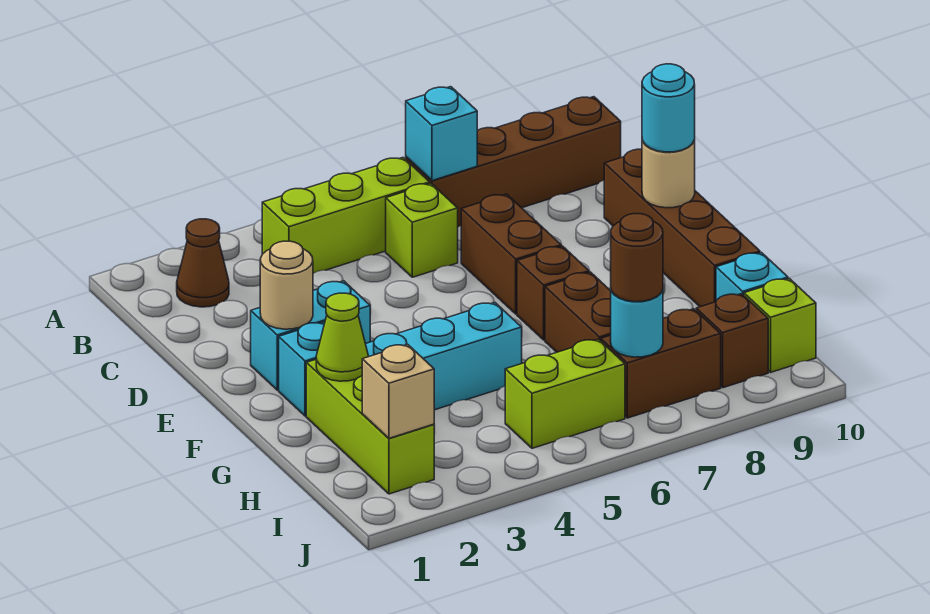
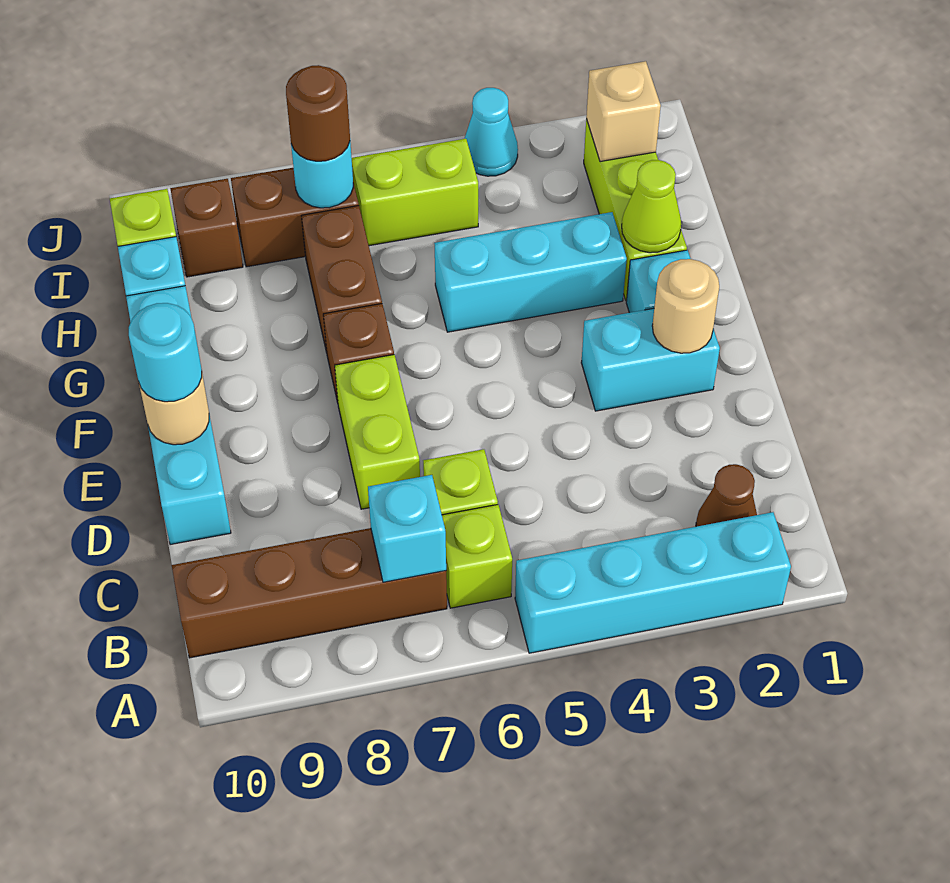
none -> cyan 1x4 brick [515,512,791,653]
lime 1x3 brick [262,158,430,273] -> lime 1x1 brick [442,505,512,608]
brown 1x2 brick [461,194,561,314] -> lime 1x2 brick [335,355,420,509]
brown 1x4 brick [604,149,760,307] -> cyan 1x4 brick [126,286,231,545]
none -> cyan 1x1 cone [465,88,518,176]

